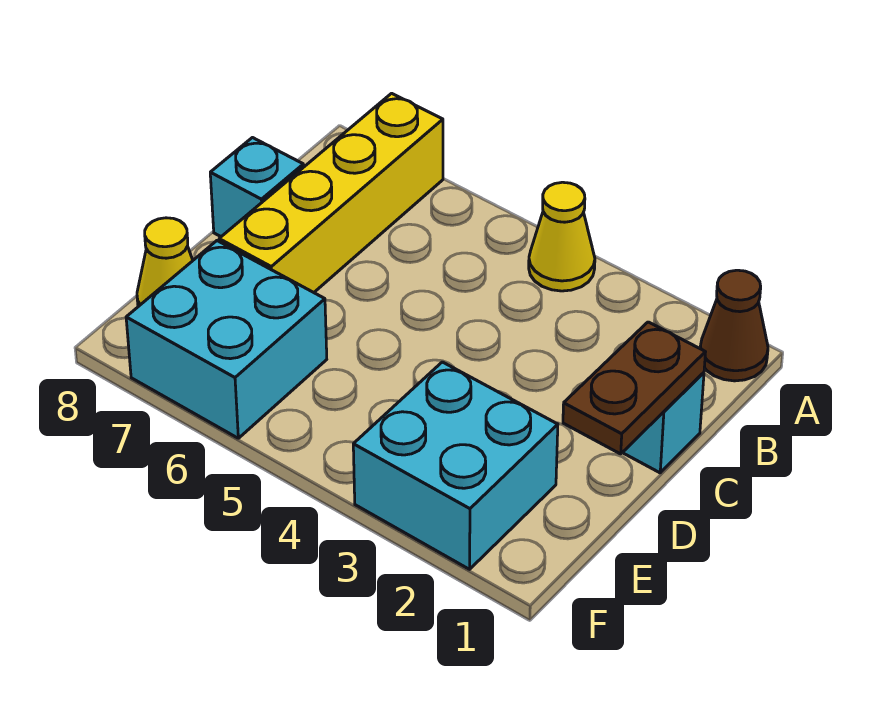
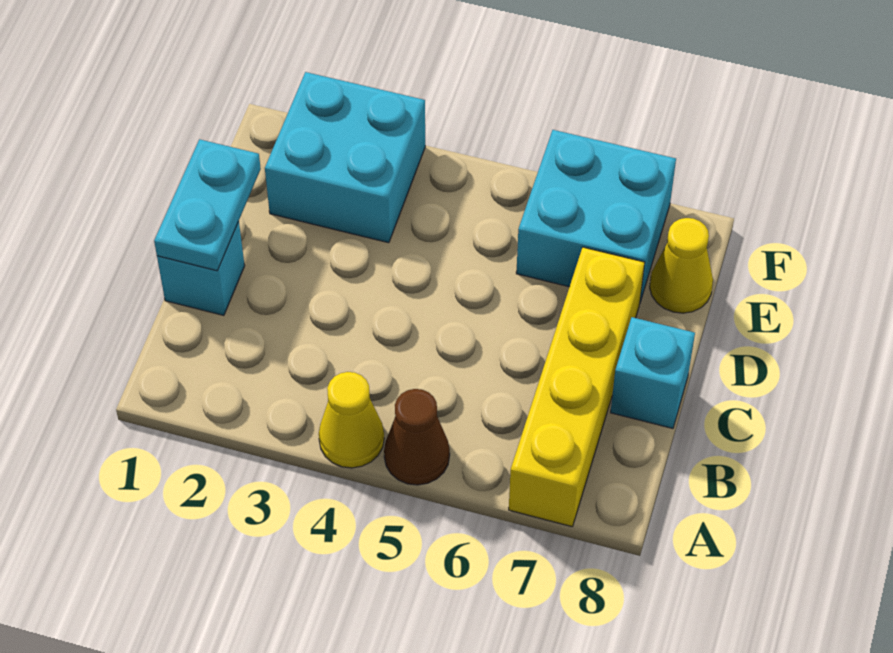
brown 1x1 cone [700,270,768,381] -> brown 1x1 cone moved to [384,389,450,485]
brown 1x2 plate [563,322,705,454] -> cyan 1x2 plate [154,139,261,271]

